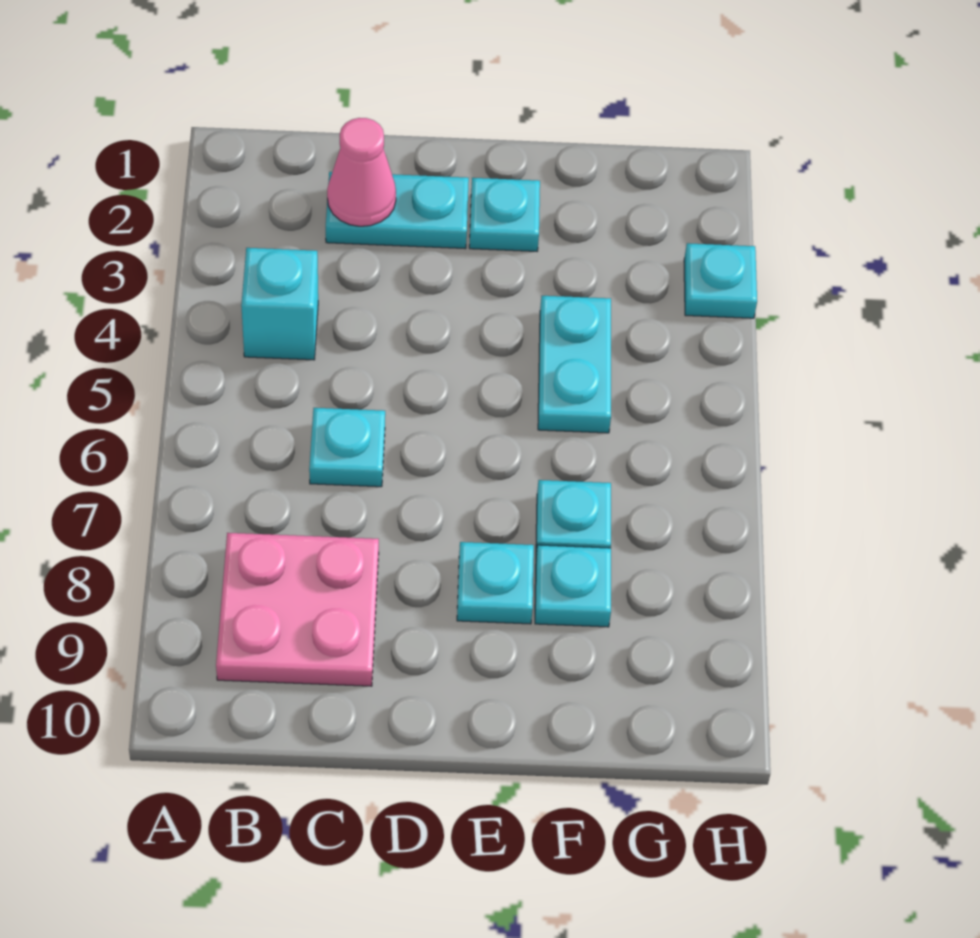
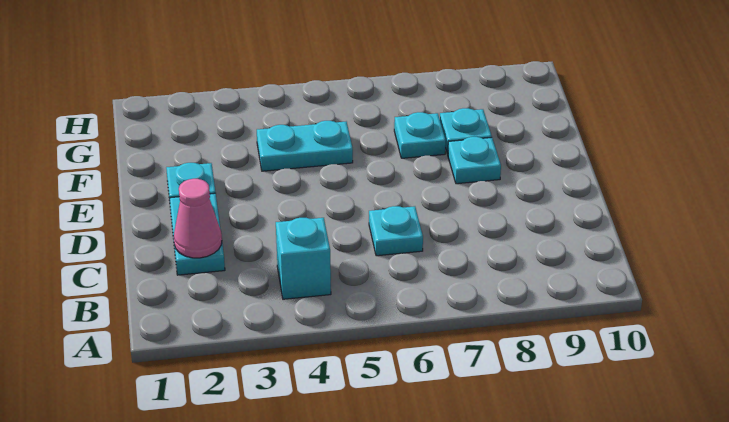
pink 2x2 plate [216,533,379,686] -> none
cyan 1x1 plate [684,243,757,318] -> none

